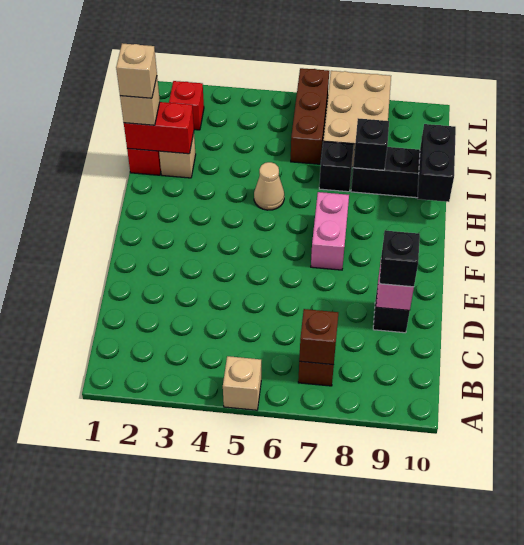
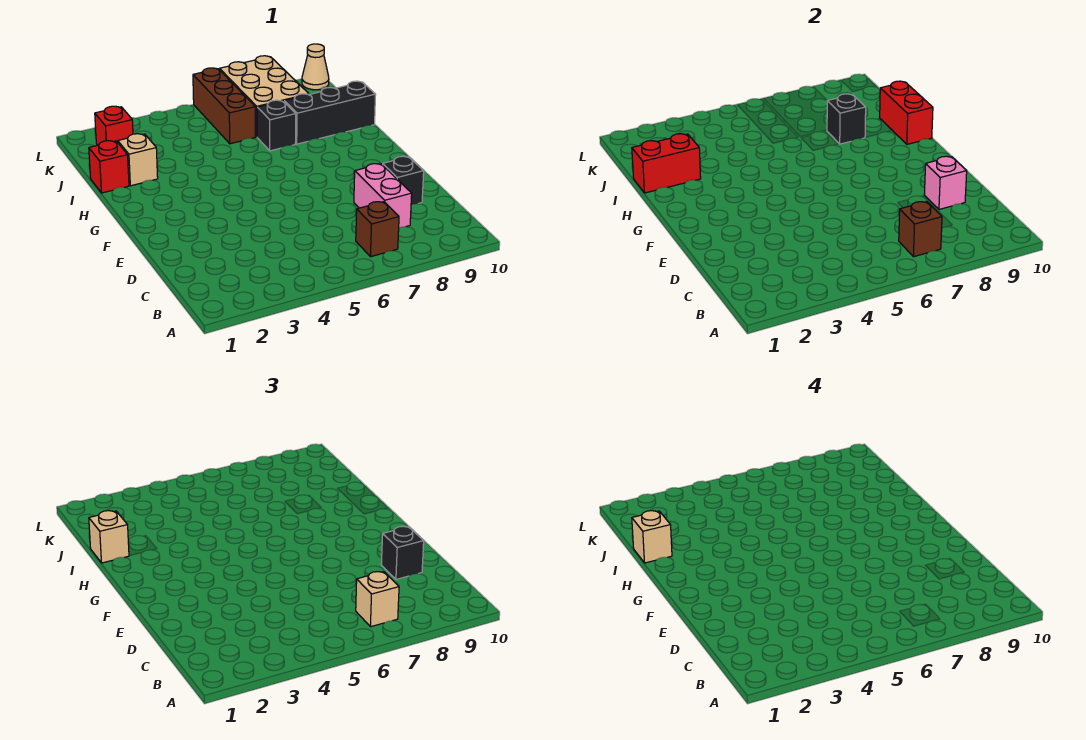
tan 1x1 brick [223,356,261,410] -> tan 1x1 brick moved to [356,572,399,627]
pink 1x2 brick [311,192,349,270] -> pink 1x2 brick moved to [354,164,412,228]
tan 1x1 cone [254,162,284,210] -> tan 1x1 cone moved to [302,44,329,90]
black 1x2 brick [417,124,456,202] -> red 1x2 brick [880,81,933,144]

